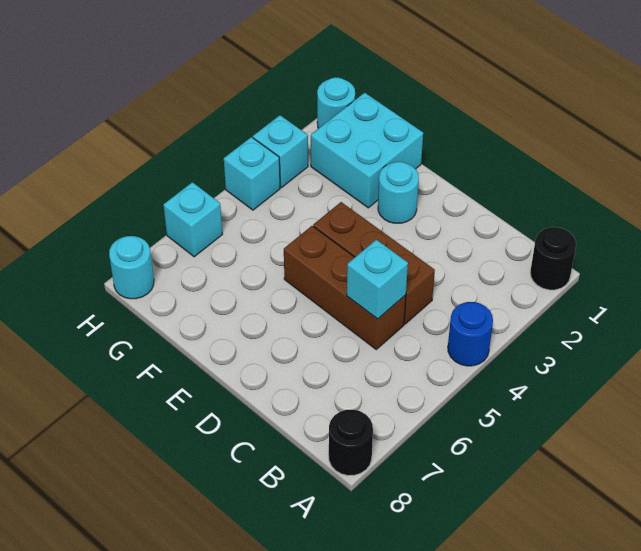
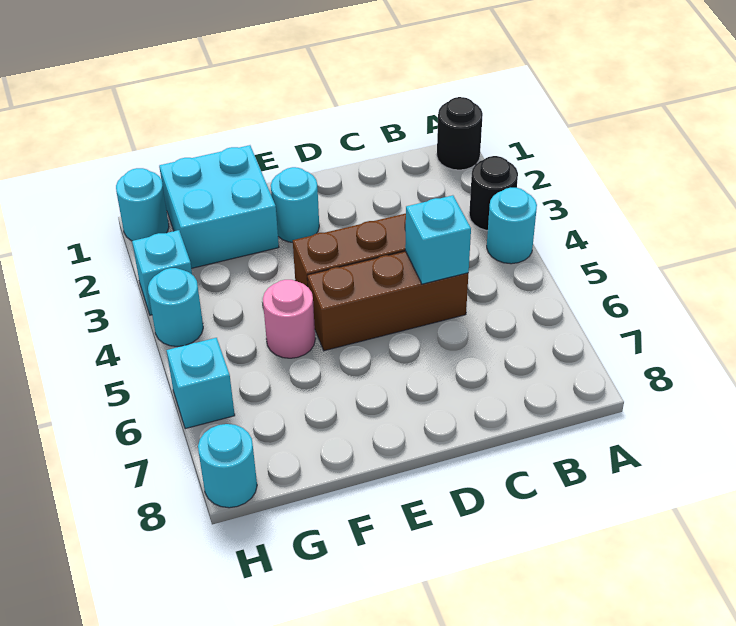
blue 1x1 round brick [448,302,493,366] -> cyan 1x1 round brick [487,188,537,264]
black 1x1 round brick [329,410,373,476] -> black 1x1 round brick moved to [469,156,518,231]
none -> pink 1x1 round brick [263,280,315,358]
cyan 1x1 brick [224,137,280,210] -> cyan 1x1 round brick [148,268,203,347]

